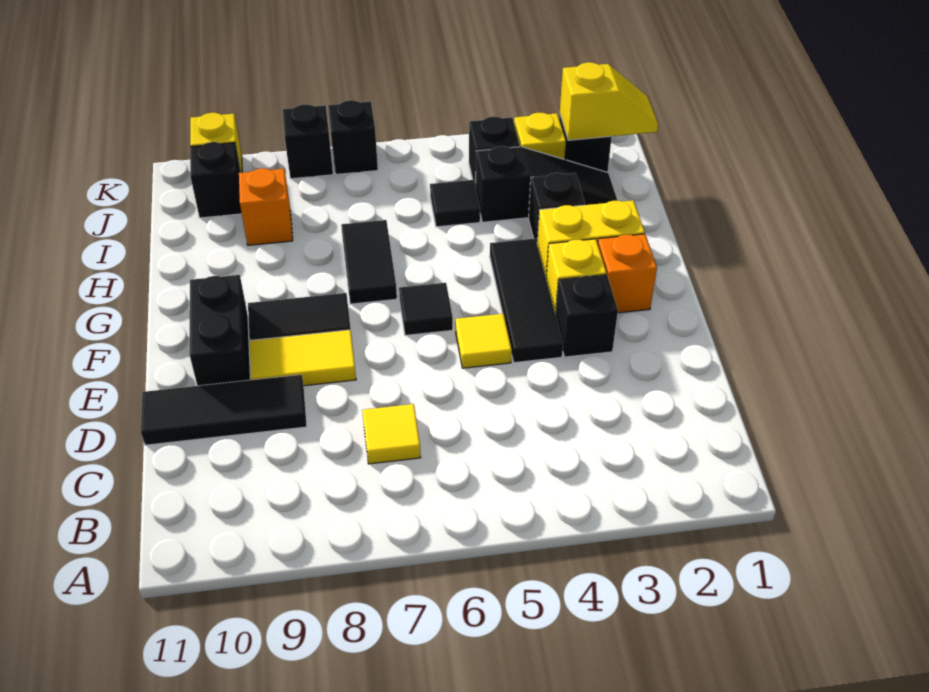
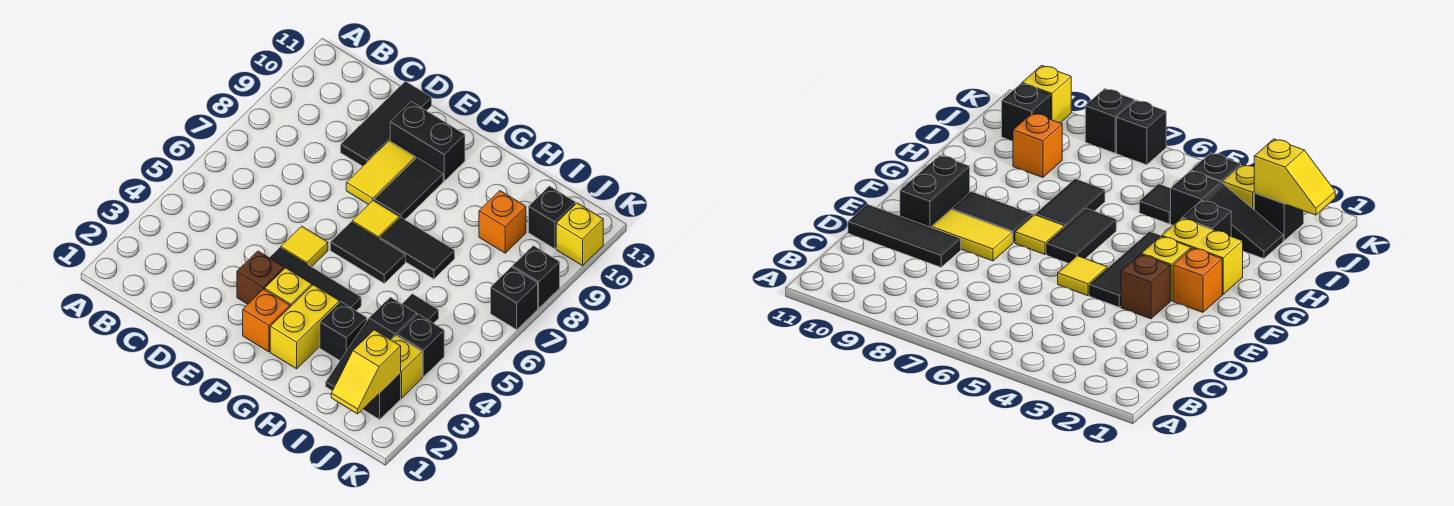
yellow 1x1 tile [362,404,421,464] -> yellow 1x1 tile moved to [352,201,399,239]
black 1x1 brick [556,275,618,357] -> brown 1x1 brick [237,251,284,304]
black 1x1 tile [399,283,453,335] -> black 1x2 tile [330,222,405,283]

